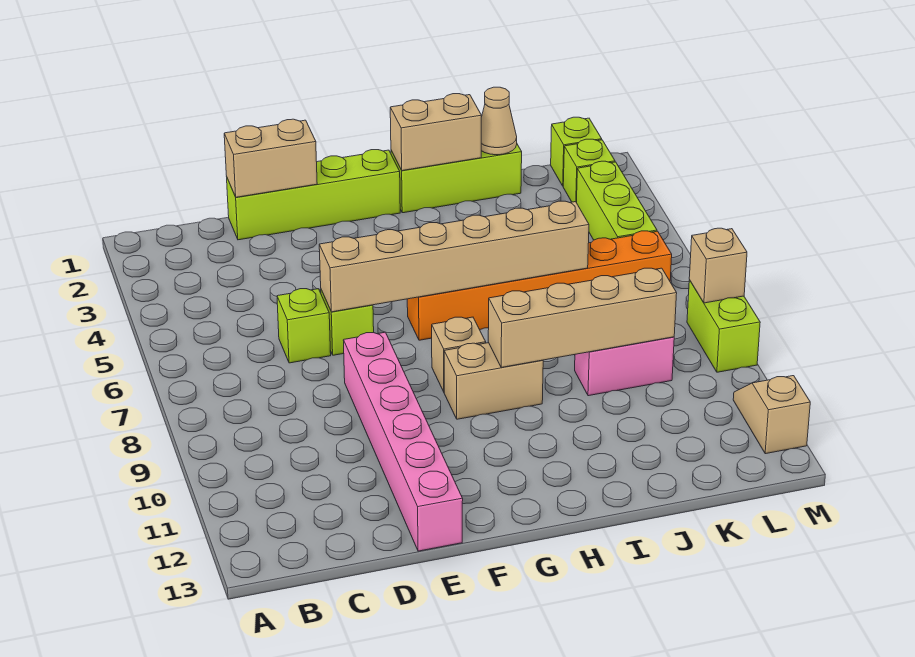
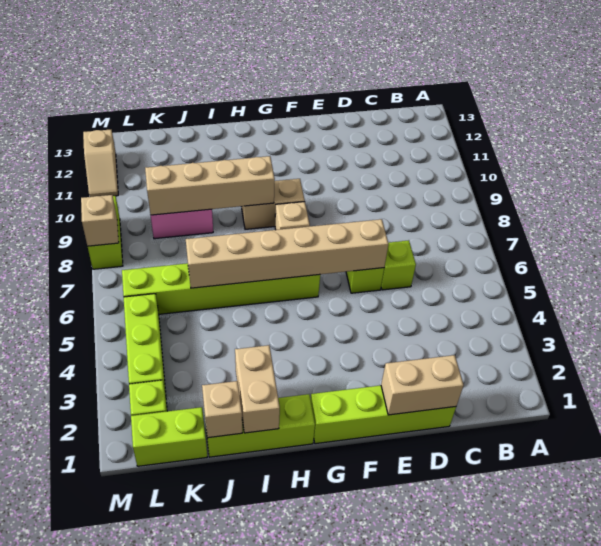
pink 1x6 brick [343,332,463,551] -> none
orange 1x6 brick [407,231,672,340] -> lime 1x6 brick [122,263,320,314]
tan 1x2 brick [390,94,481,171] -> tan 1x2 brick turned to [235,345,280,433]
tan 1x1 cone [481,87,517,155] -> tan 1x1 brick [202,381,242,438]
lime 1x1 brick [551,117,602,186] -> lime 1x2 brick [131,407,207,466]

